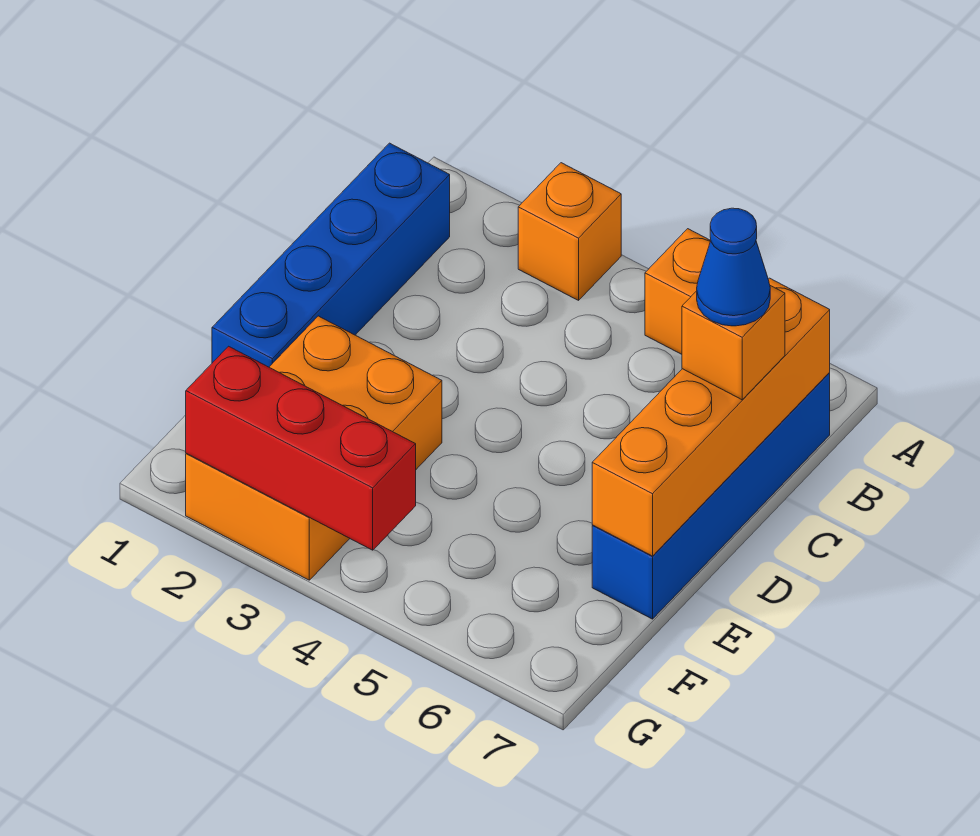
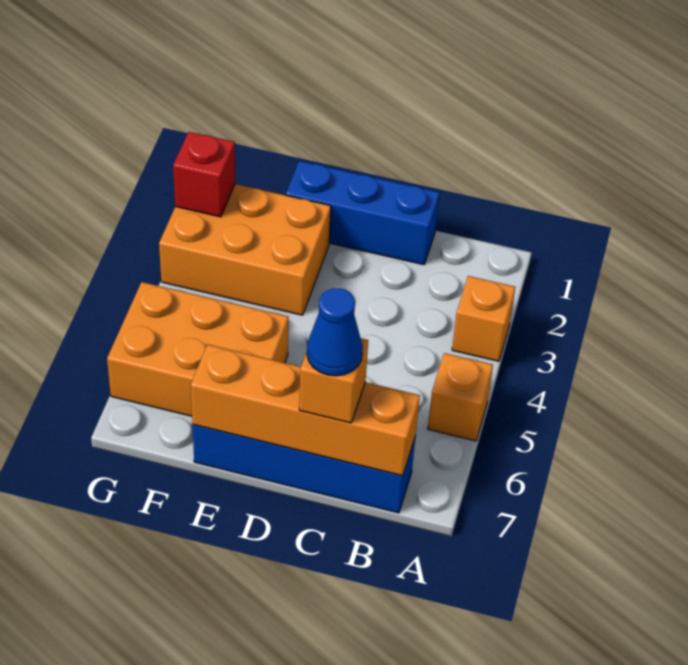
blue 1x4 brick [212,143,450,367] -> blue 1x3 brick [286,161,440,265]
none -> orange 2x3 brick [107,282,289,416]
red 1x3 brick [186,346,416,550] -> red 1x1 brick [173,132,235,217]

